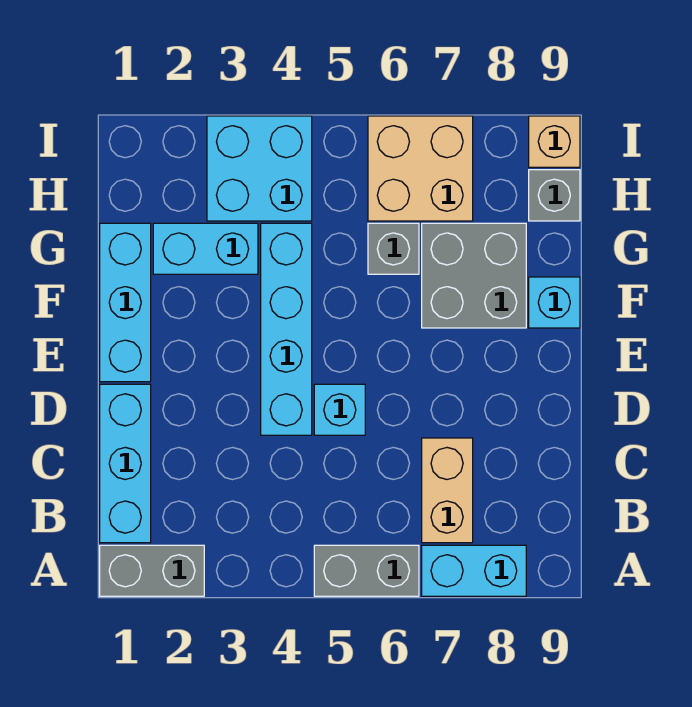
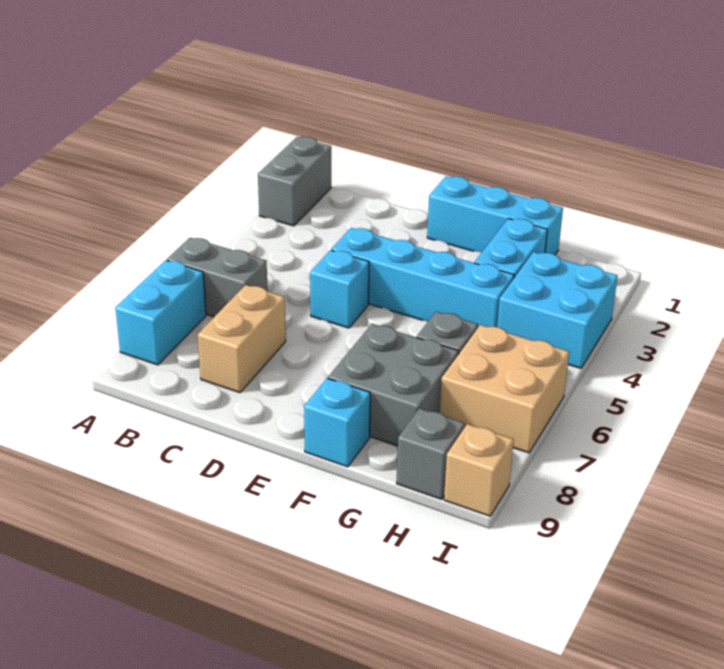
grey 1x2 brick [314,545,419,596] -> grey 1x2 brick turned to [167,238,268,317]
cyan 1x3 brick [100,384,151,543] -> none
tan 1x2 brick [422,438,473,543] -> tan 1x2 brick turned to [198,285,286,393]

